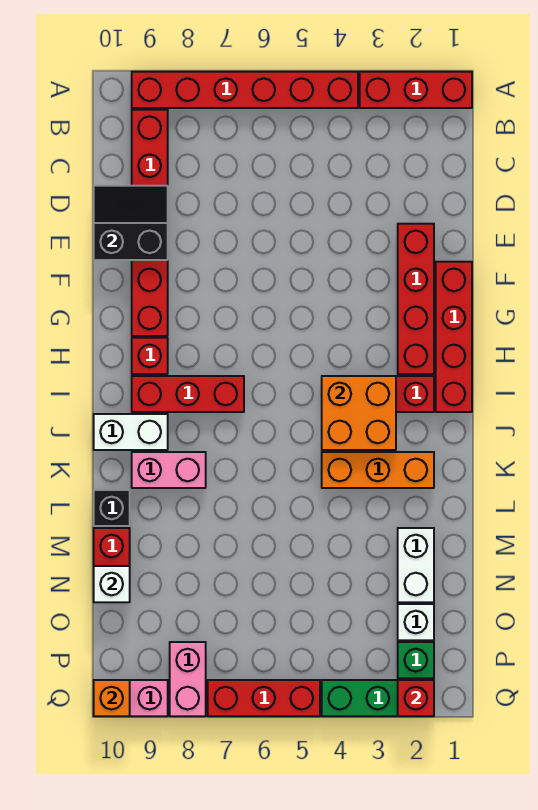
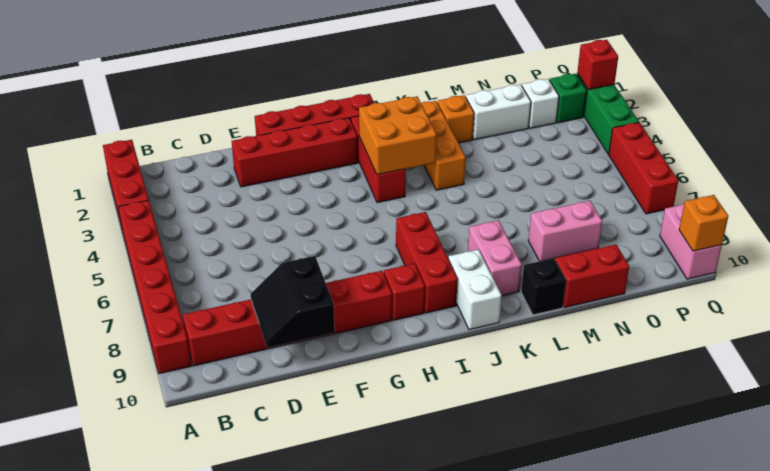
none -> orange 1x1 brick [438,95,474,143]
white 1x1 brick [94,566,130,602] -> none
pink 1x2 brick [170,642,206,716] -> pink 1x2 brick moved to [528,201,602,261]

